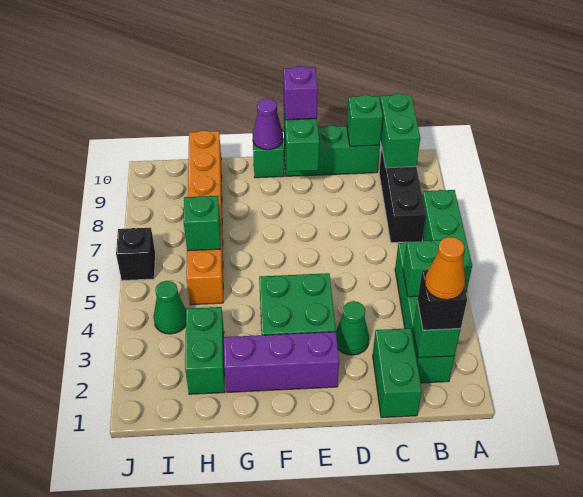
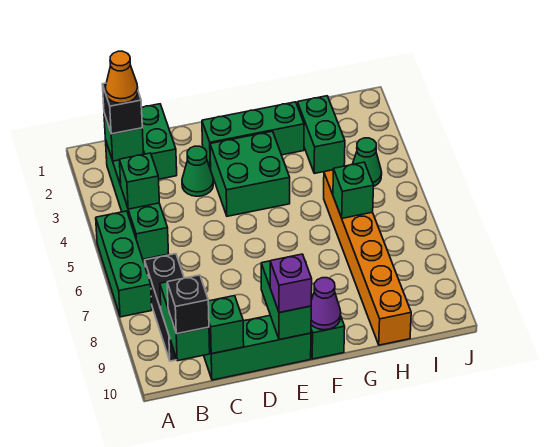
purple 1x3 brick [224,332,339,392] -> green 1x3 brick [202,102,304,169]
black 1x1 brick [116,228,155,281] -> black 1x1 brick moved to [167,275,209,334]

